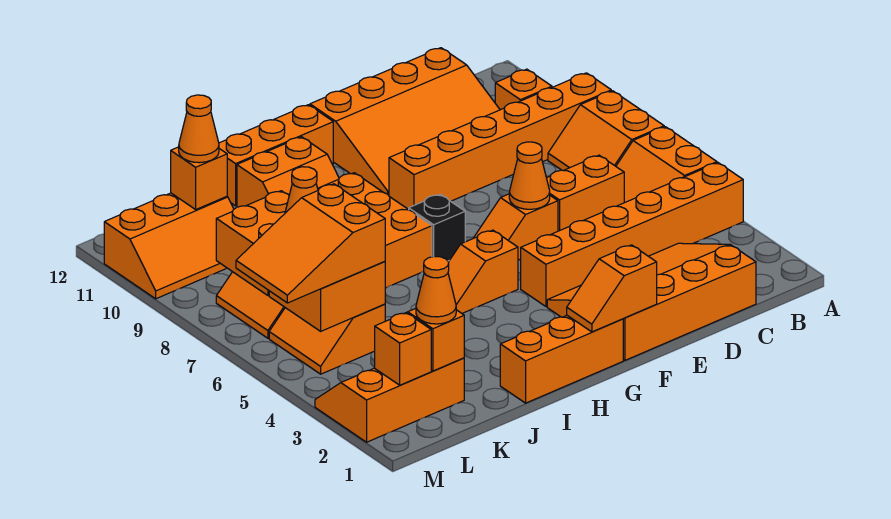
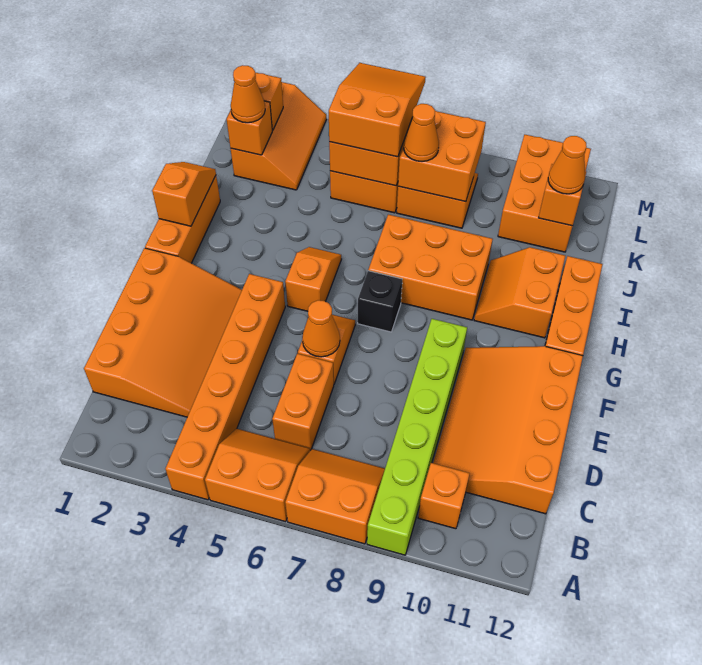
orange 1x6 brick [389,73,611,209] -> lime 1x6 brick [367,319,467,555]
orange 1x2 slope [567,245,657,332] -> orange 1x2 slope moved to [152,162,216,226]
orange 2x3 slope [104,193,234,299] -> orange 2x3 brick [498,135,591,252]

